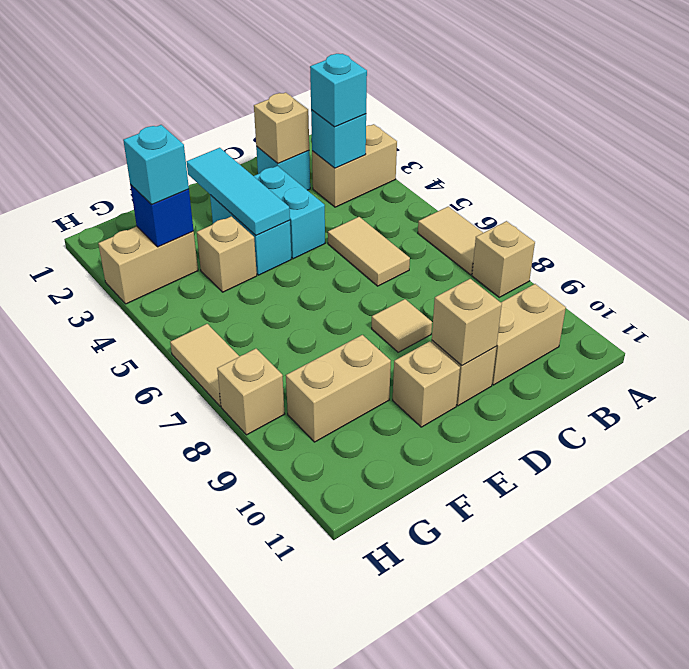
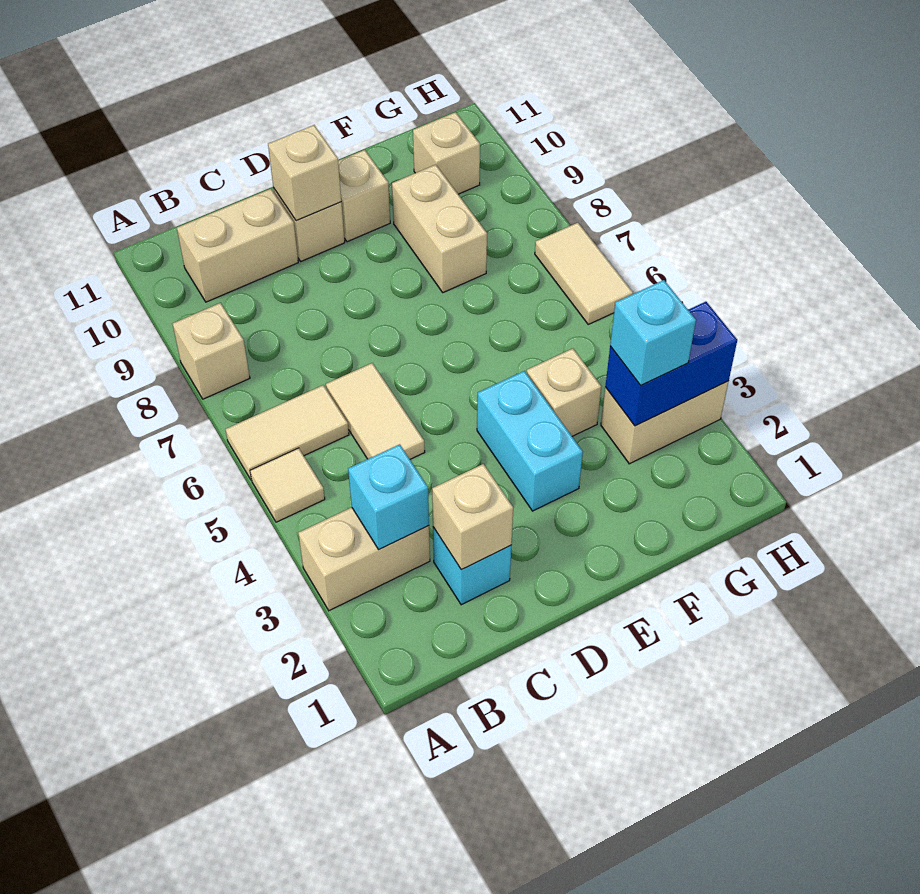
tan 1x2 tile [418,207,483,275] -> tan 1x2 tile turned to [225,385,349,480]
cyan 1x1 brick [310,54,367,127] -> none
cyan 1x2 brick [254,166,325,259] -> none
tan 1x1 tile [372,299,432,352] -> tan 1x1 tile moved to [250,448,325,522]
cyan 1x3 tile [187,148,290,236] -> none
tan 1x2 brick [286,335,391,442] -> tan 1x2 brick turned to [392,165,487,293]
blue 1x1 brick [130,185,194,247] -> blue 1x2 brick [605,302,737,426]
tan 1x1 brick [217,349,284,435] -> tan 1x1 brick moved to [413,112,480,194]

